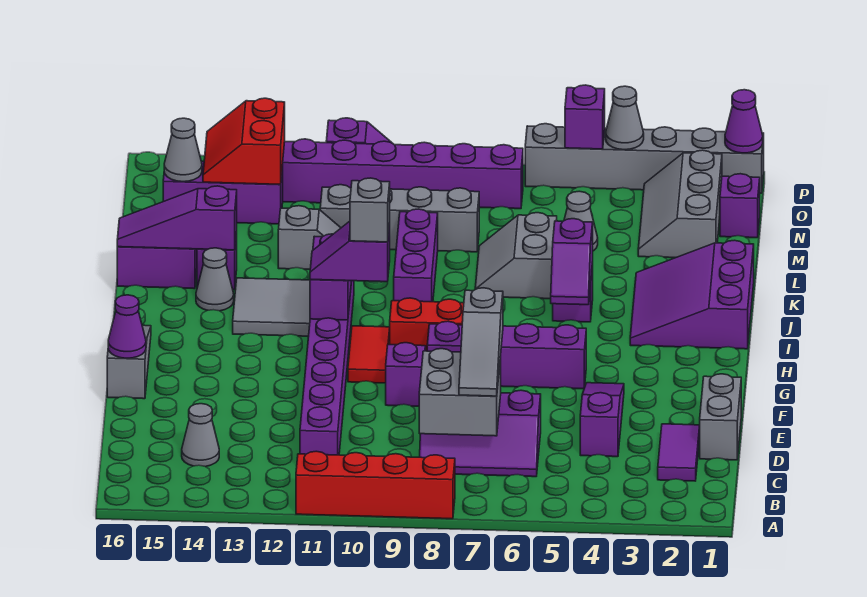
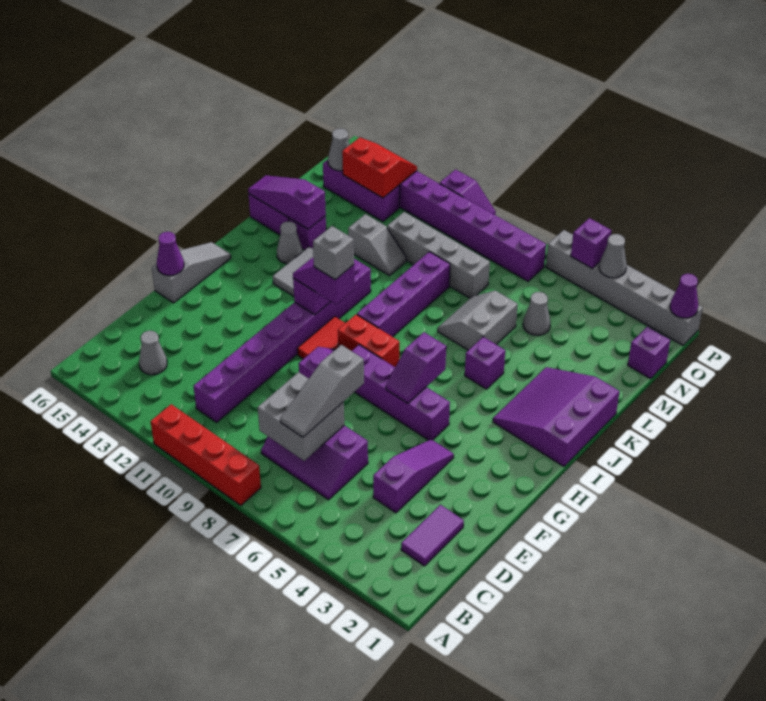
grey 1x2 brick [700,374,741,460] -> none
purple 1x2 slope [551,219,593,305] -> purple 1x2 slope moved to [386,332,446,403]
purple 1x3 brick [394,209,438,302] -> purple 1x4 brick [357,252,450,337]
grey 2x3 slope [638,150,722,258] -> none
red 2x2 slope [203,98,285,184] -> red 2x2 slope turned to [342,137,417,198]

